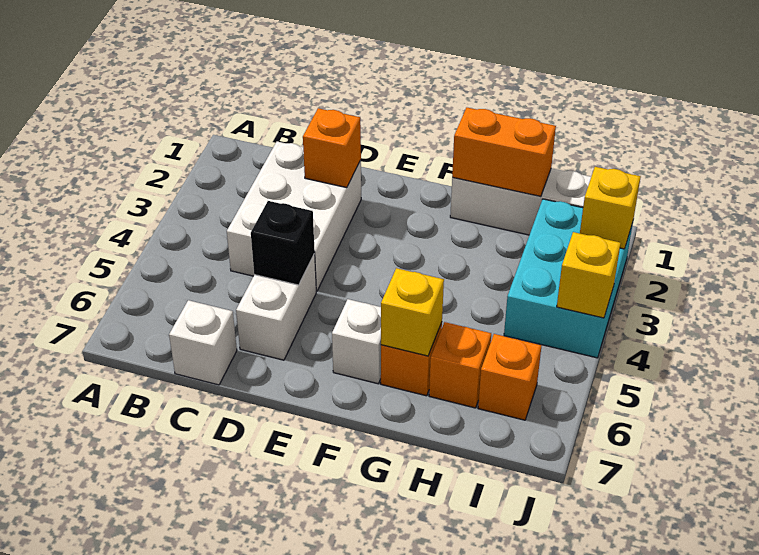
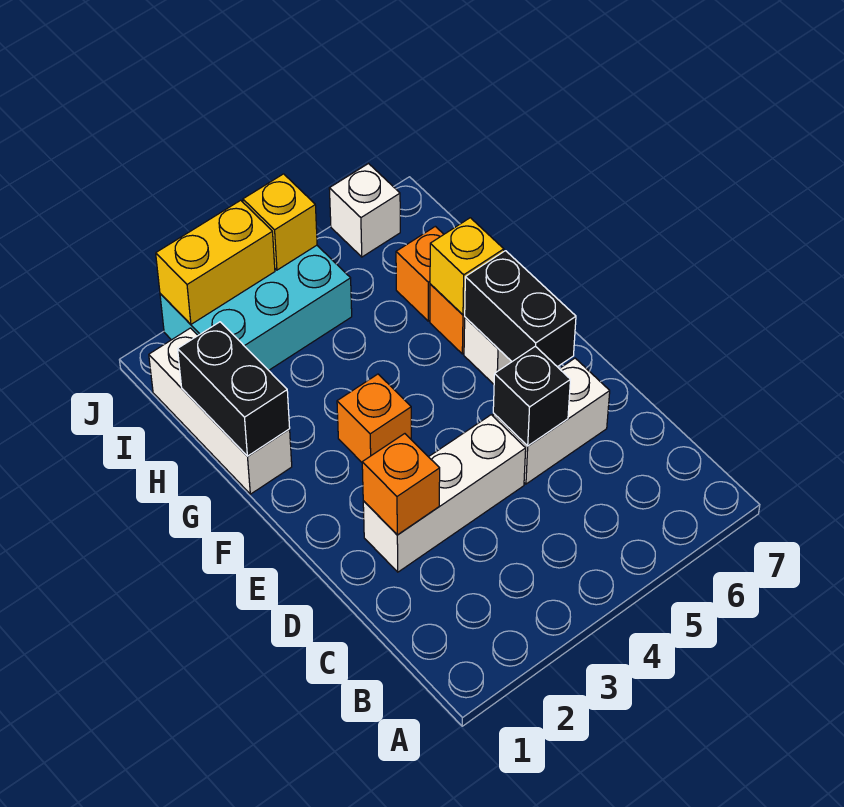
white 2x3 brick [227,141,361,291] -> white 1x3 brick [363,415,526,572]
white 1x1 brick [169,300,237,385] -> white 1x1 brick moved to [329,164,400,257]
none -> black 1x2 brick [465,251,576,367]
orange 1x2 brick [452,108,556,196] -> black 1x2 brick [178,322,290,456]
orange 1x1 brick [478,334,542,420] -> orange 1x1 brick moved to [337,374,411,462]
yellow 1x1 brick [580,167,641,249] -> yellow 1x2 brick [156,200,275,324]

